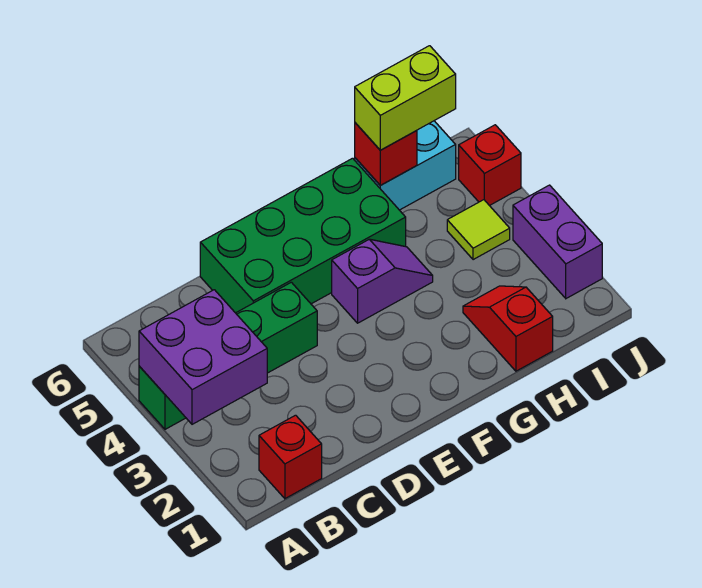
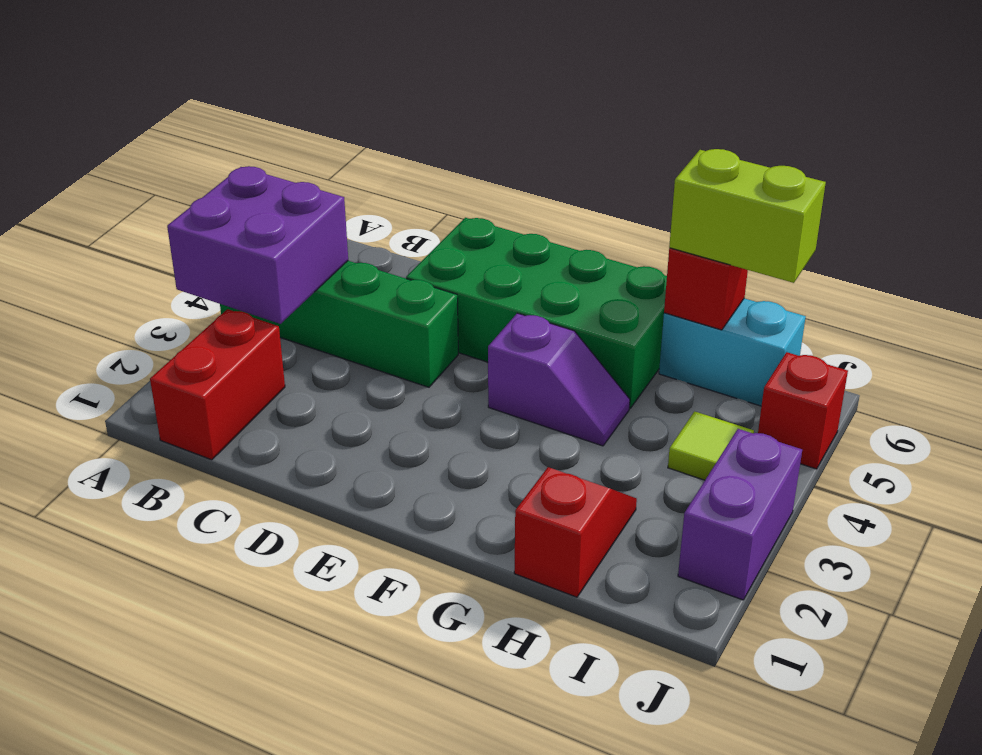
red 1x1 brick [259,415,322,499] -> red 1x2 brick [150,309,285,460]

